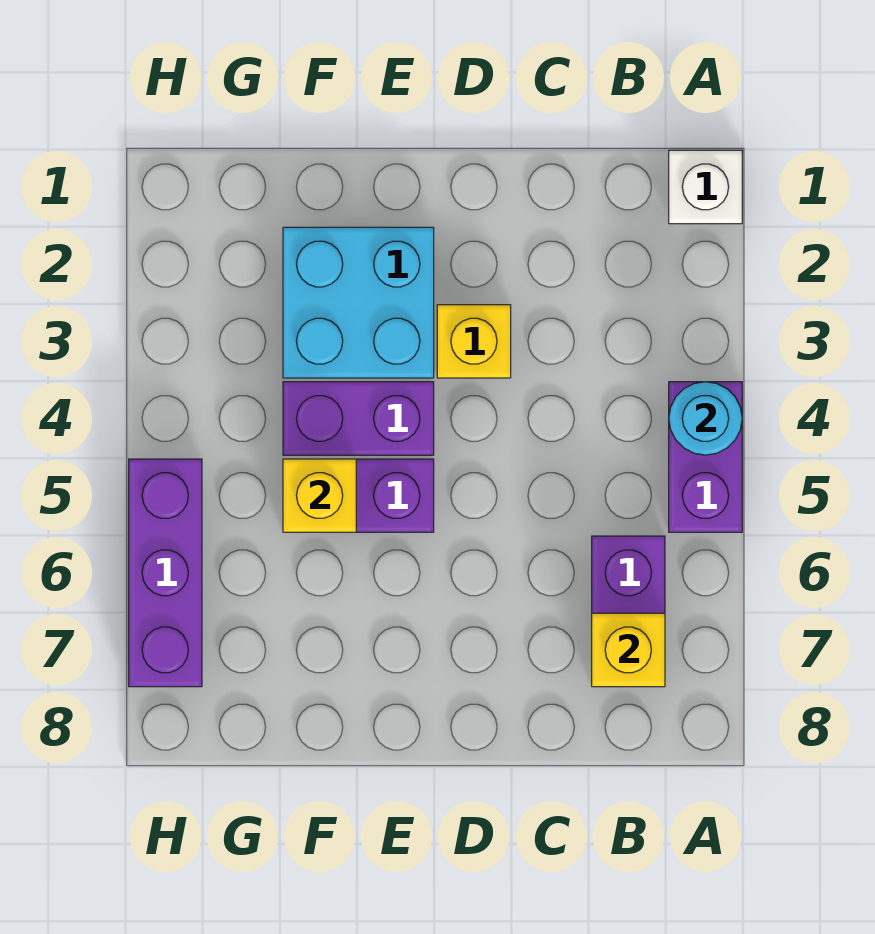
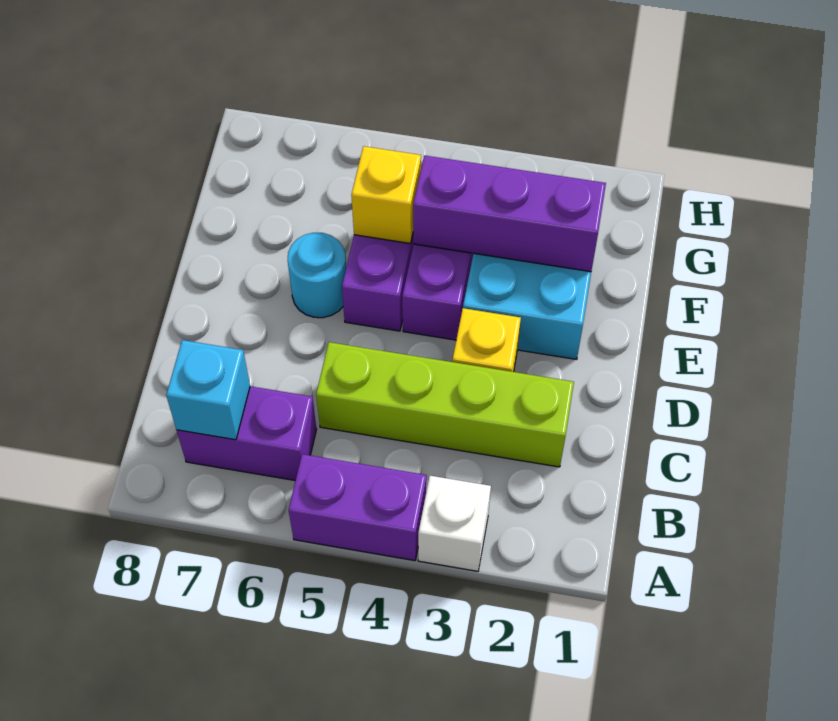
white 1x1 brick [669,150,742,224] -> white 1x1 brick moved to [418,476,491,571]
cyan 1x1 round brick [669,382,742,455] -> cyan 1x1 round brick moved to [288,233,346,318]
yellow 1x1 brick [592,613,665,687] -> cyan 1x1 brick [166,340,250,440]
none -> lime 1x4 brick [316,342,574,467]
purple 1x3 brick [129,459,202,687] -> purple 1x3 brick moved to [413,155,606,272]

